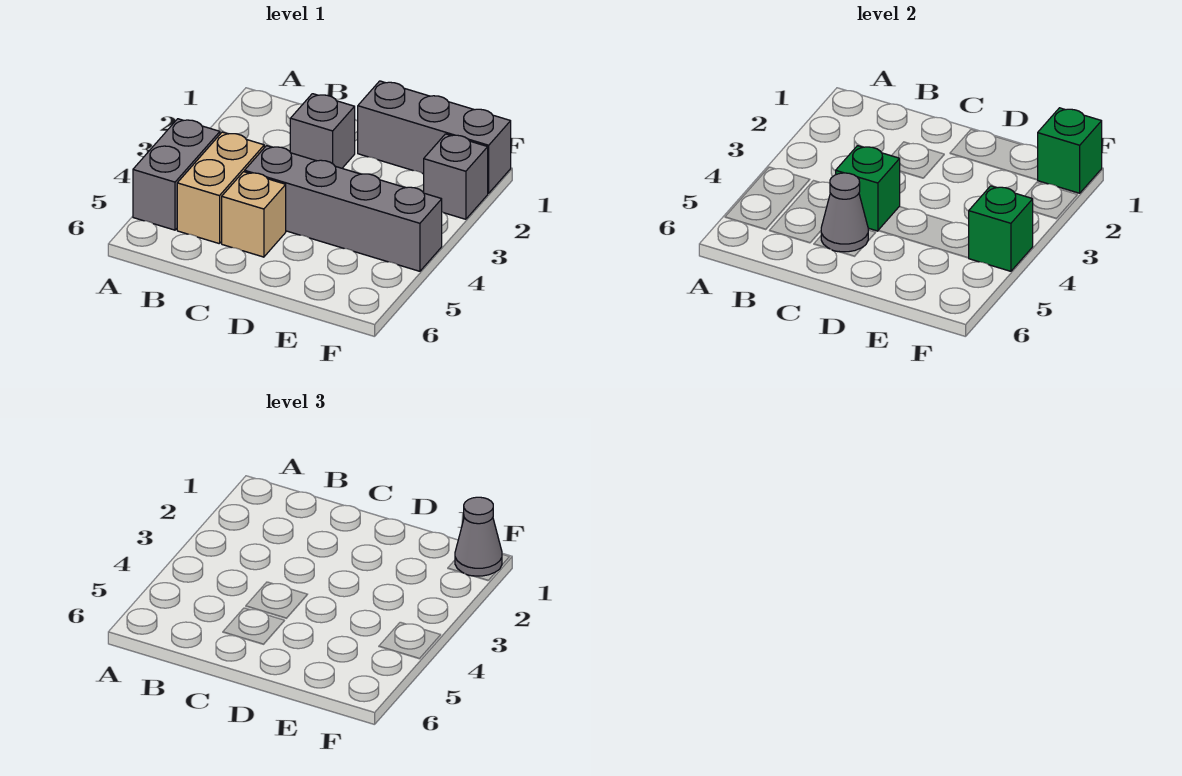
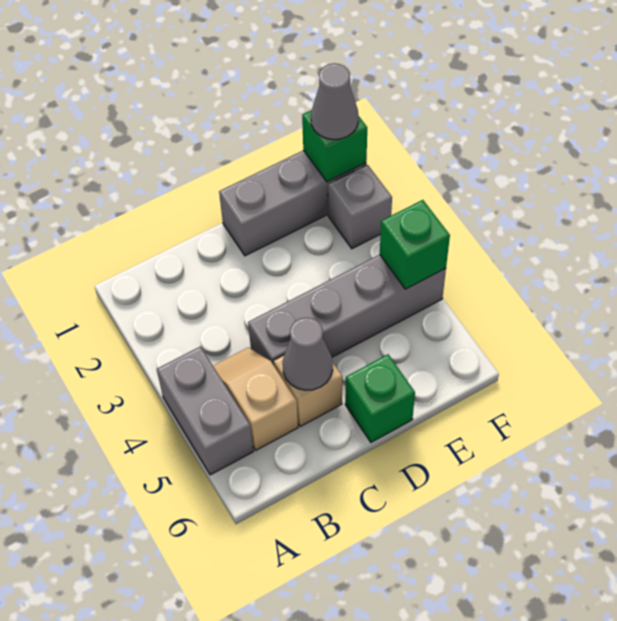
tan 1x2 brick [177,132,264,244] -> tan 1x2 slope [213,347,298,450]
grey 1x1 brick [290,94,355,168] -> none
green 1x1 brick [836,146,900,231] -> green 1x1 brick moved to [345,354,415,442]

